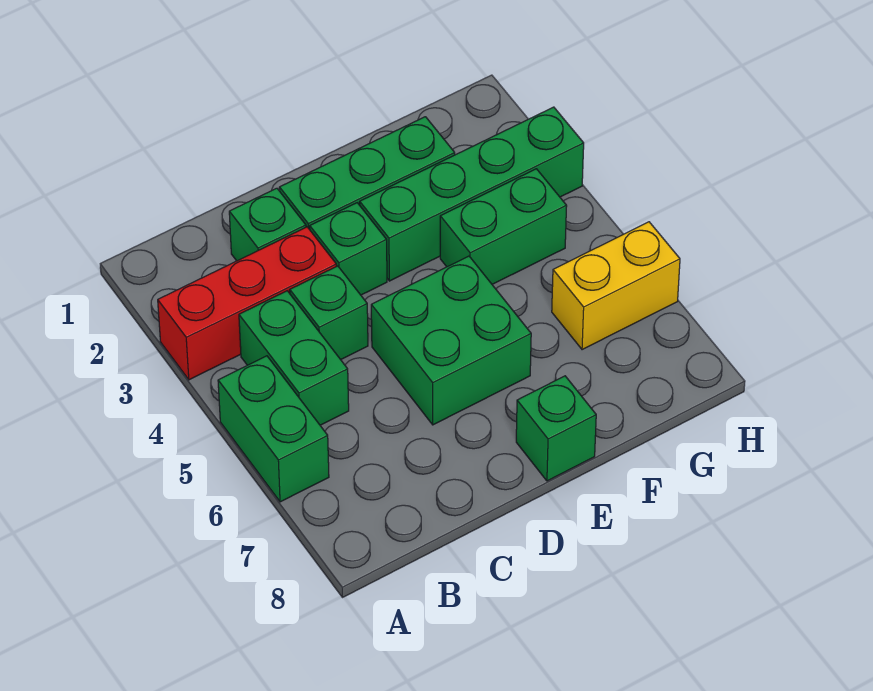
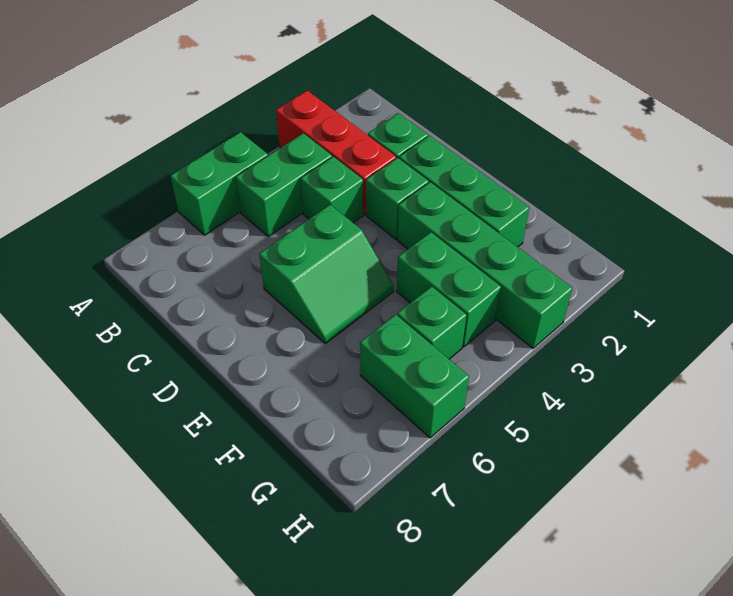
green 2x2 brick [371,256,531,425] -> green 2x2 slope [259,205,394,344]
green 1x1 brick [516,376,596,481] -> green 1x1 brick moved to [397,286,467,359]
yellow 1x2 brick [552,222,680,350] -> green 1x2 brick [360,315,469,438]

